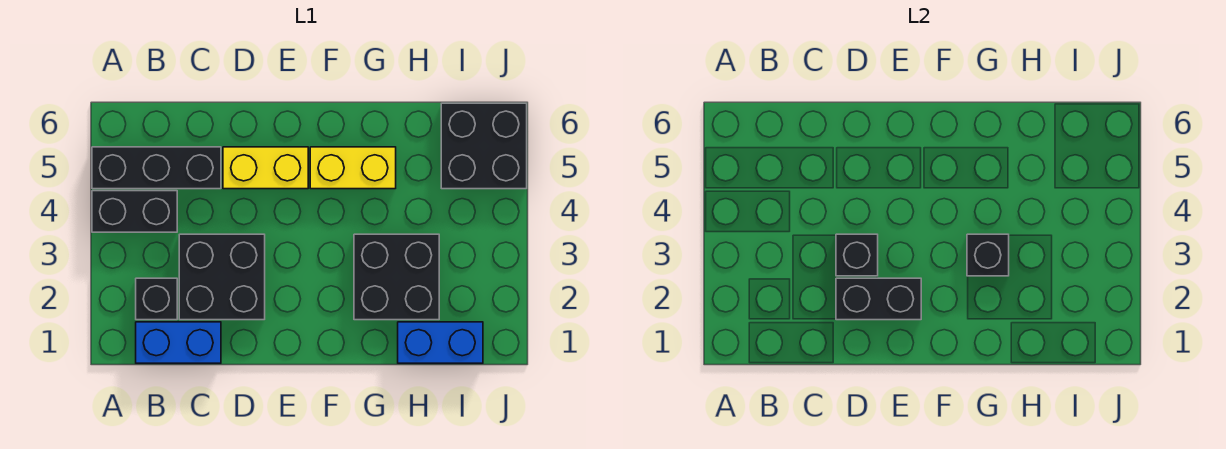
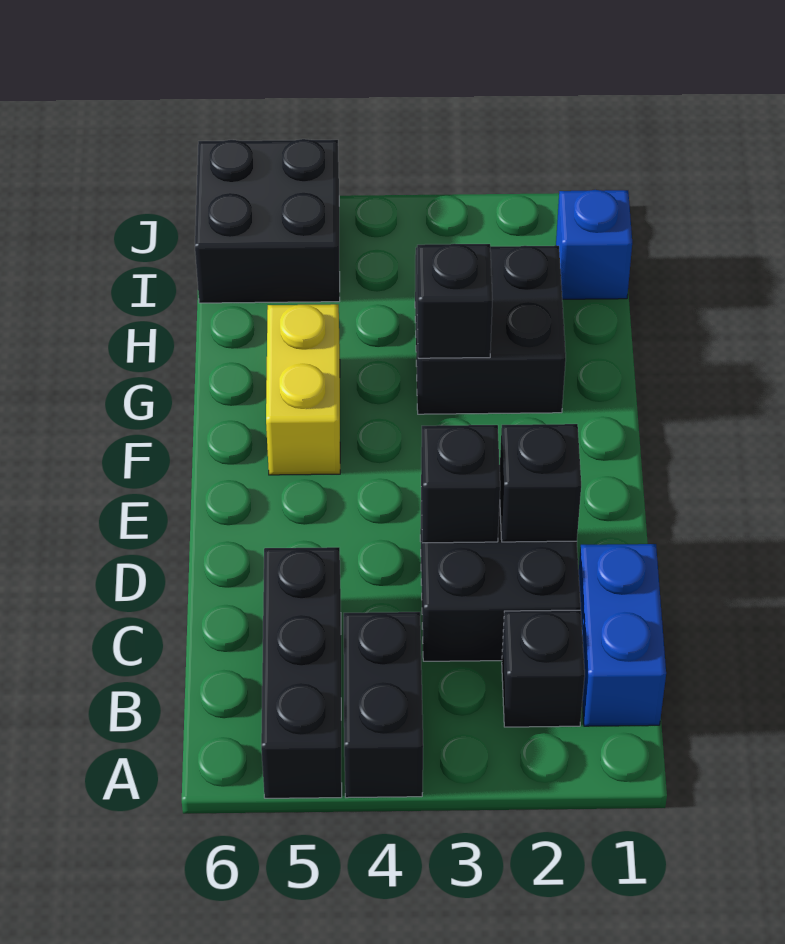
black 1x2 brick [836,278,921,320] -> black 1x1 brick [500,424,581,542]
yellow 1x2 brick [223,147,308,189] -> none
blue 1x2 brick [398,322,483,363] -> blue 1x1 brick [556,190,632,299]

